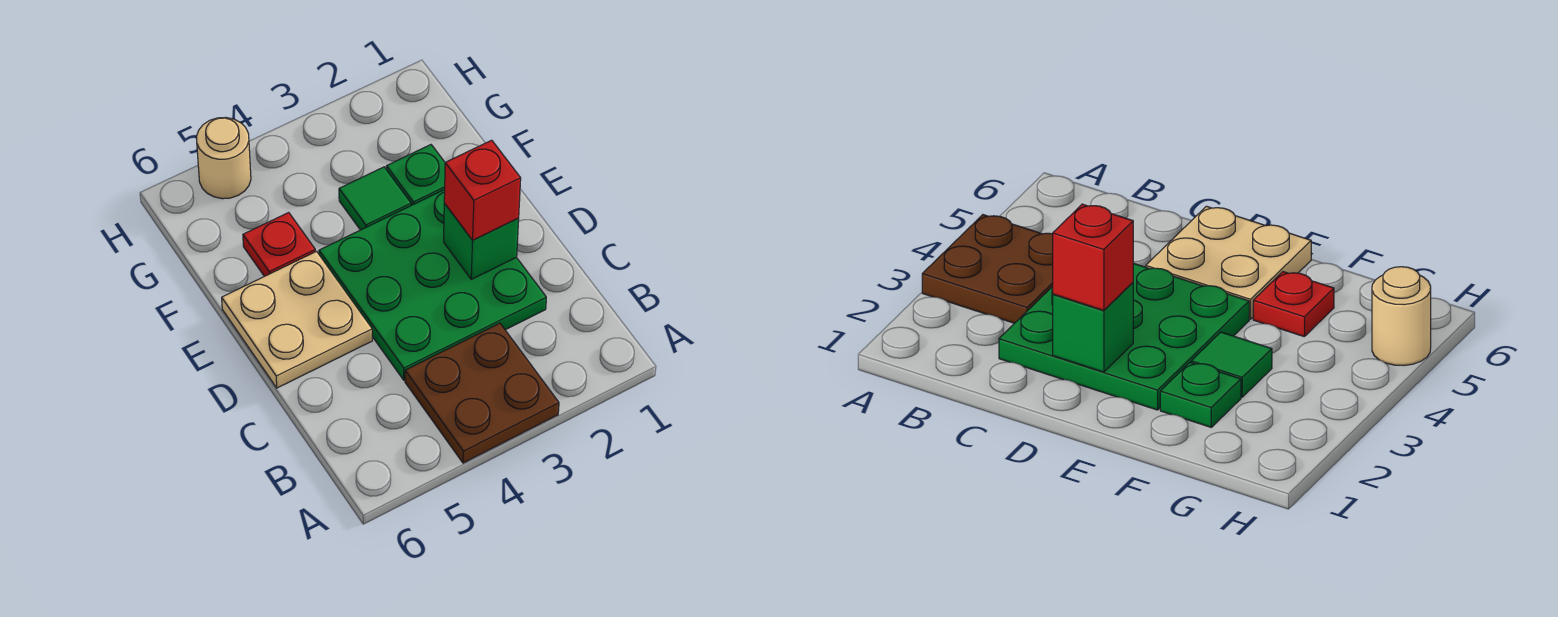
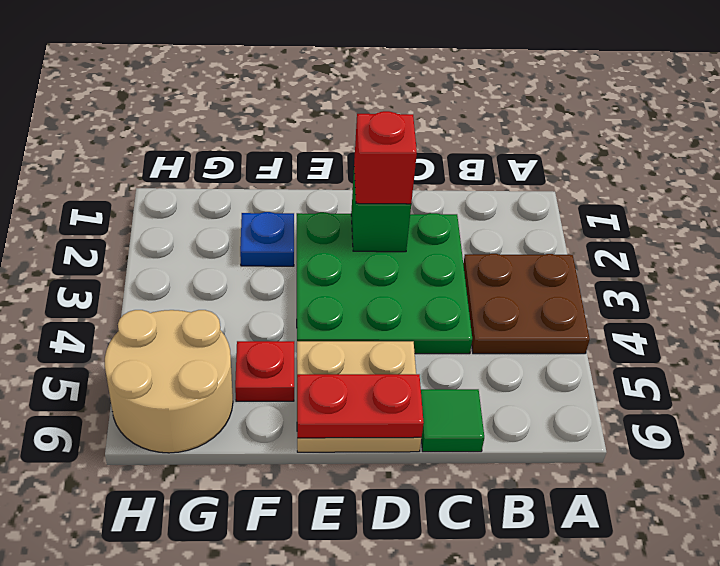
none -> red 1x2 plate [297,374,424,438]
green 1x1 plate [386,145,445,205] -> blue 1x1 plate [240,212,294,266]
green 1x1 tile [339,167,411,230] -> green 1x1 tile moved to [421,389,484,452]
tan 1x1 round brick [196,117,251,199] -> tan 2x2 round brick [105,310,233,453]

